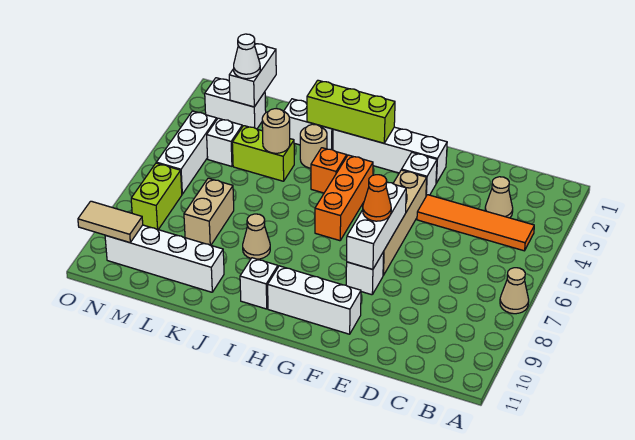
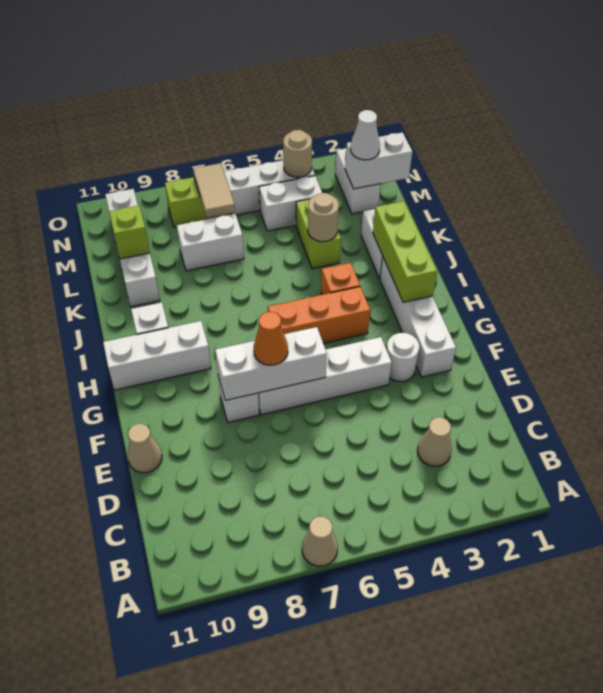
orange 1x4 tile [417,195,534,251] -> none
white 1x1 brick [402,153,437,196] -> white 1x1 round brick [387,333,420,382]
tan 1x4 brick [383,170,427,275] -> white 1x4 brick [258,337,392,415]
white 1x3 brick [268,266,361,334] -> white 1x3 brick turned to [103,321,211,390]
tan 1x1 round brick [300,124,327,168] -> tan 1x1 round brick moved to [283,130,312,177]
tan 1x1 cone [243,214,270,259] -> tan 1x1 cone moved to [128,424,162,473]
tan 1x2 brick [184,178,234,245] -> white 1x2 brick [177,214,244,271]
none -> lime 1x1 brick [109,206,150,259]
white 1x1 brick [207,118,242,166] -> white 1x2 brick [259,176,322,231]
tan 1x2 tile [78,201,143,243] -> tan 1x2 tile moved to [193,163,235,218]

